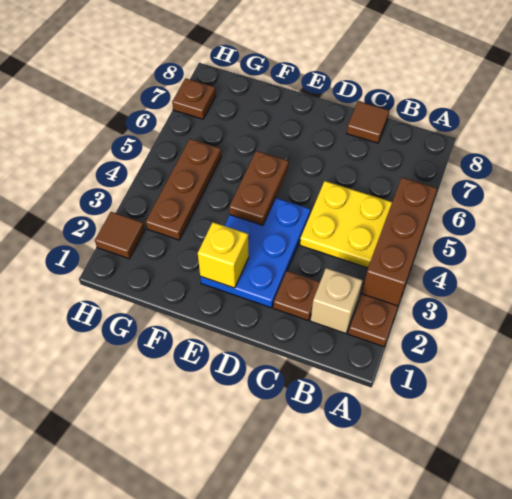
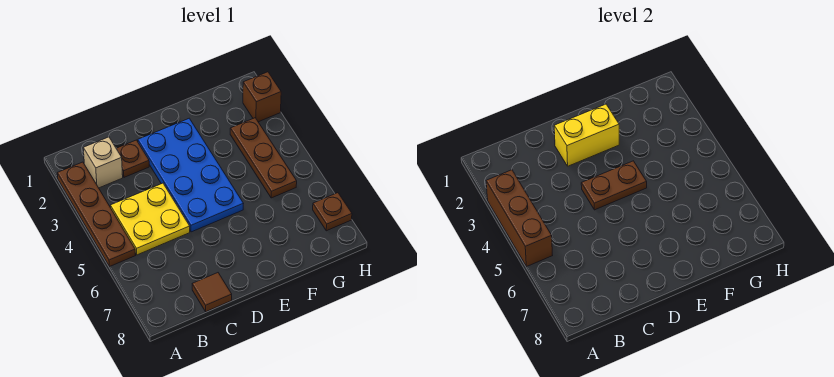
blue 2x3 plate [200,198,311,308] -> blue 2x4 plate [138,118,244,232]
yellow 1x1 brick [198,222,249,288] -> yellow 1x2 brick [554,104,619,166]
brown 1x2 plate [229,151,289,225] -> brown 1x2 plate turned to [581,161,647,210]
brown 1x1 tile [95,212,145,259] -> brown 1x1 brick [243,72,281,122]

